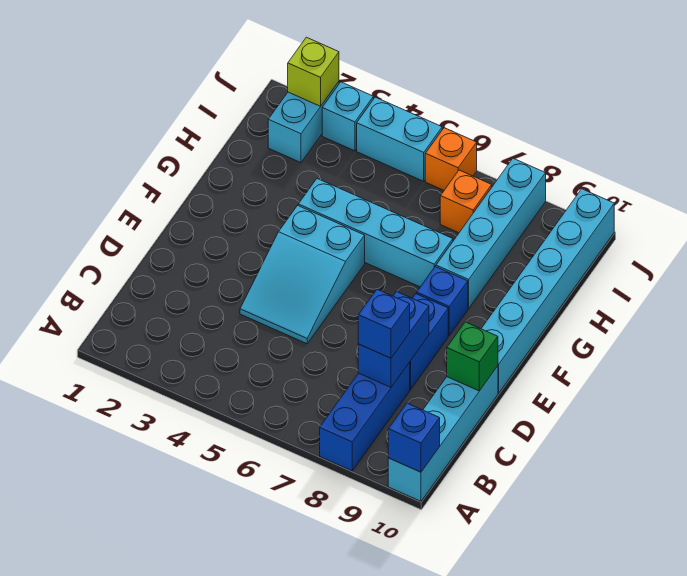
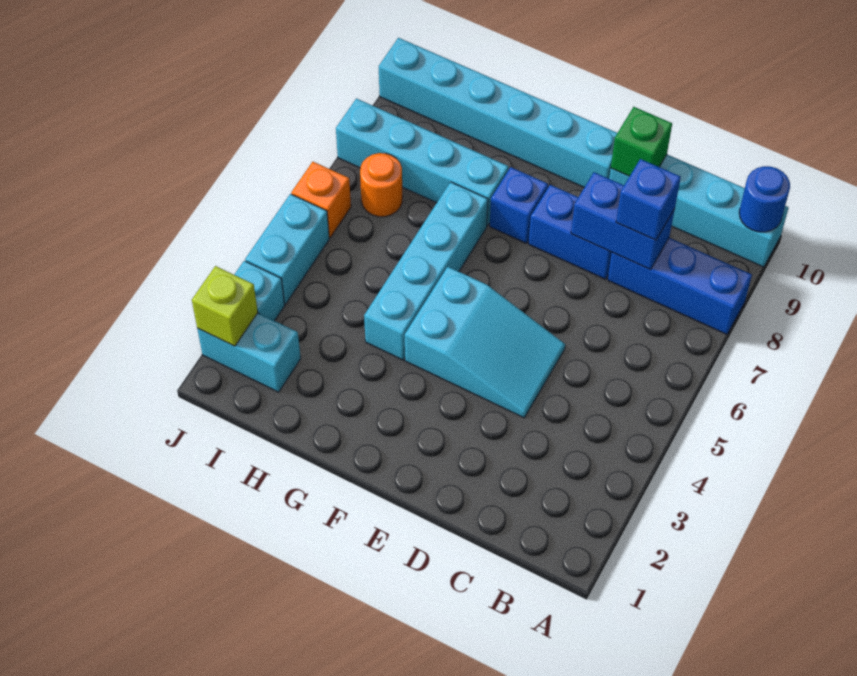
blue 1x1 brick [388,403,440,472] -> blue 1x1 round brick [739,166,790,232]
orange 1x1 brick [440,170,492,233] -> orange 1x1 round brick [360,153,403,217]

